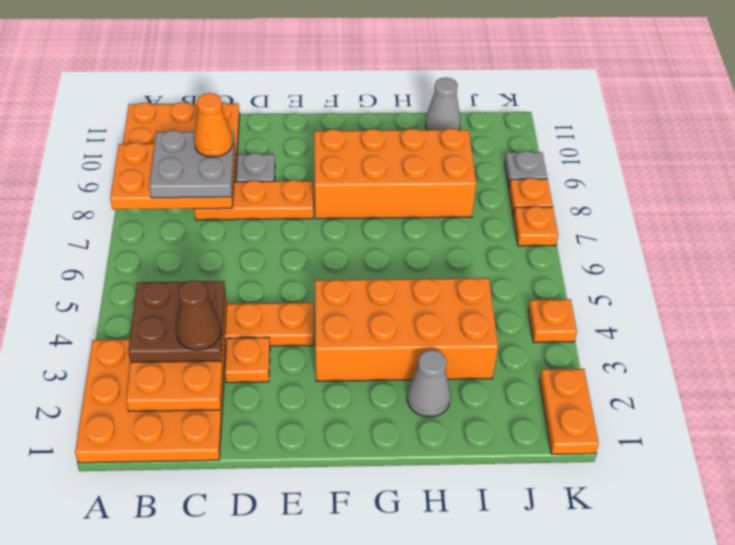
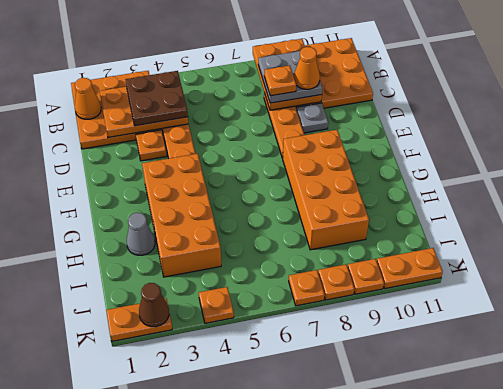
none -> orange 1x1 cone [75,78,101,119]
brown 1x1 cone [176,280,221,350] -> brown 1x1 cone moved to [139,283,169,327]
none -> orange 1x1 plate [264,65,296,96]
grey 1x1 cone [425,78,461,130] -> none
grey 1x1 plate [505,151,547,188] -> orange 1x1 plate [348,259,384,294]
none -> orange 1x2 plate [377,248,443,289]

